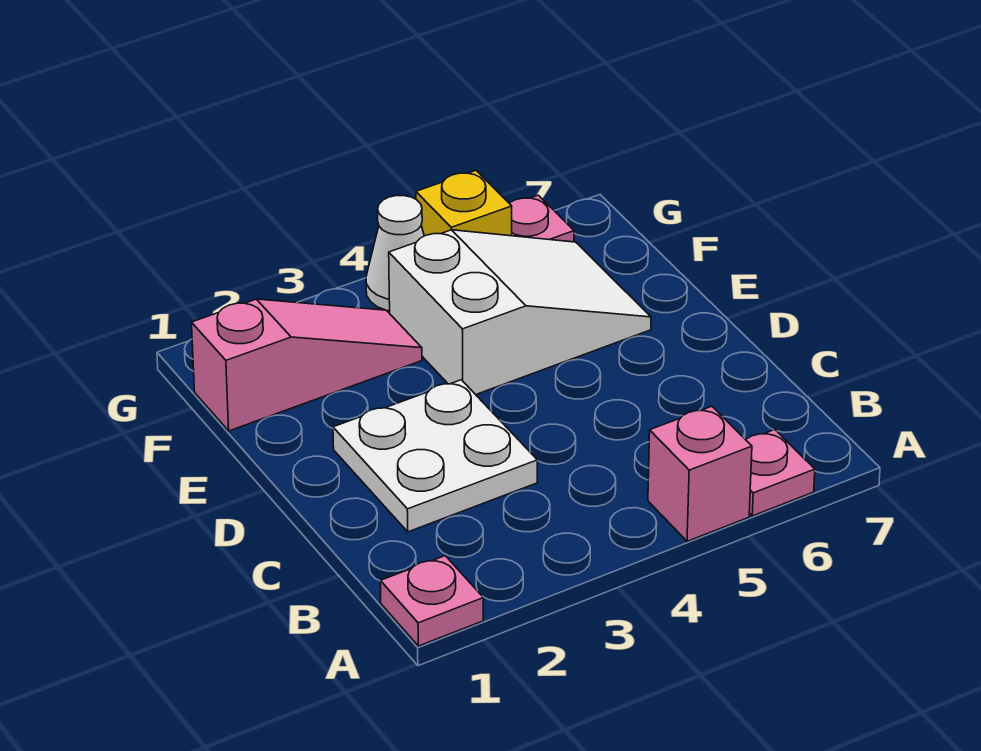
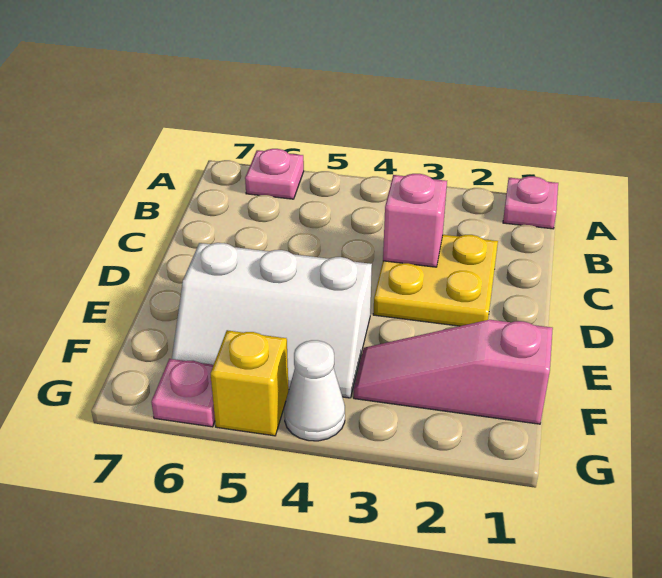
pink 1x1 brick [648,406,752,541] -> pink 1x1 brick moved to [383,174,447,267]
white 2x2 plate [333,380,537,532] -> yellow 2x2 plate [373,235,498,326]
white 2x3 slope [389,230,651,395] -> white 2x3 slope turned to [172,243,372,398]

